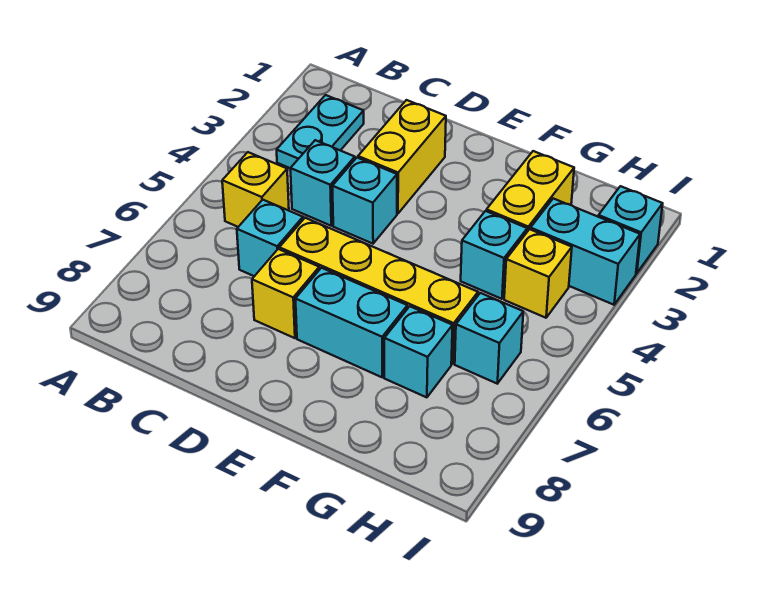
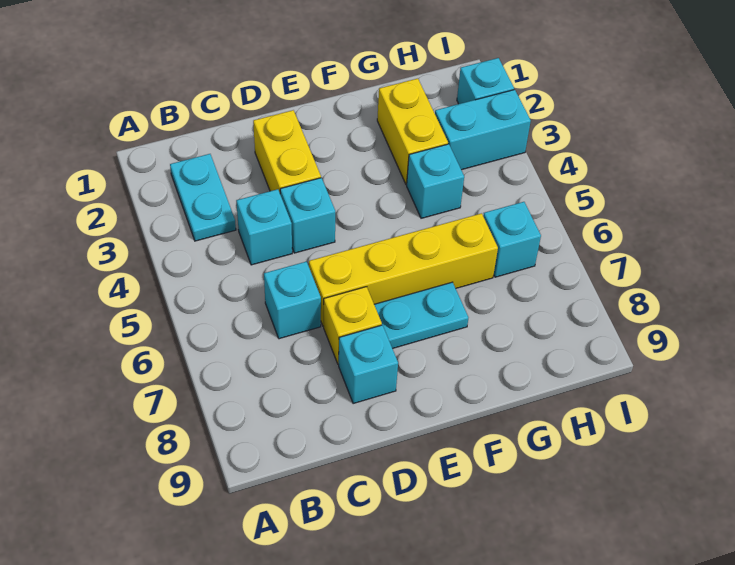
yellow 1x1 brick [222,152,289,227] -> none
cyan 1x2 brick [295,268,407,377] -> cyan 1x2 plate [374,282,468,348]
cyan 1x1 brick [384,306,453,397] -> cyan 1x1 brick moved to [339,325,398,404]
yellow 1x1 brick [504,229,572,318] -> none

